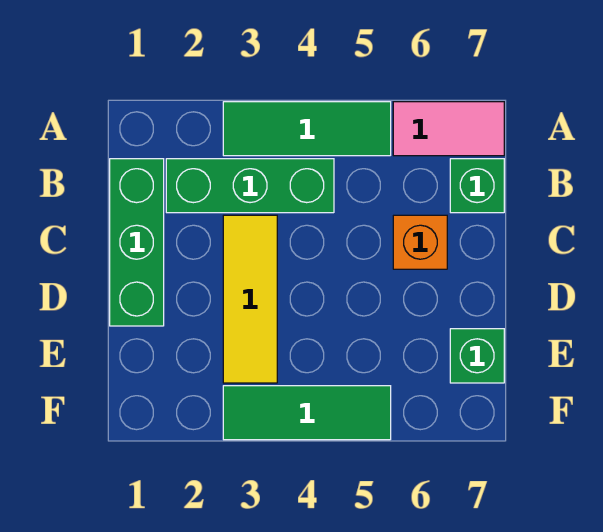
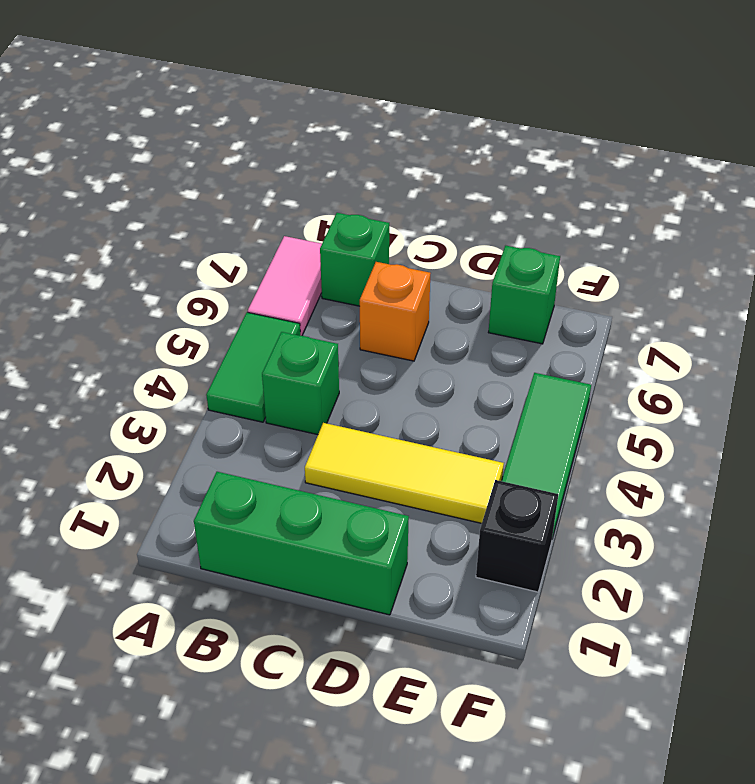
green 1x3 tile [223,102,391,156] -> green 1x2 tile [206,312,300,422]
green 1x3 brick [166,159,334,213] -> green 1x1 brick [262,332,339,435]
none -> black 1x1 brick [476,480,558,592]

